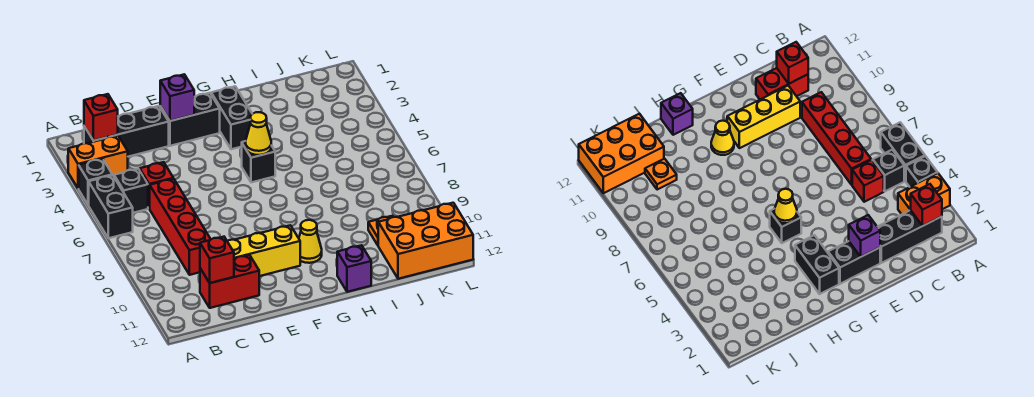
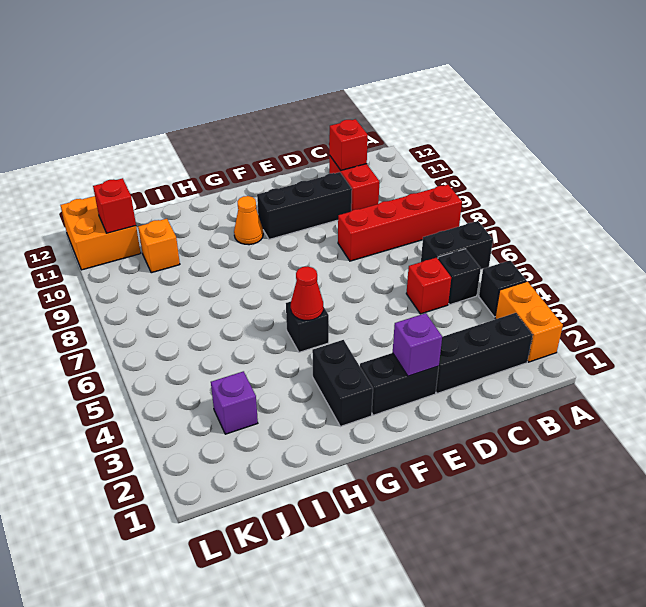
orange 1x2 brick [68,136,128,189] -> orange 1x2 brick turned to [495,281,563,362]
black 1x2 brick [89,175,133,238] -> black 1x2 brick turned to [421,221,493,269]
red 1x1 brick [84,94,118,141] -> red 1x1 brick moved to [93,178,136,233]
red 1x4 brick [149,179,211,275] -> red 1x4 brick turned to [338,185,462,261]
red 1x2 brick [200,255,259,308] -> red 1x2 brick turned to [329,155,379,211]
yellow 1x3 brick [227,225,300,276] -> black 1x3 brick [257,172,352,239]
yellow 1x1 cone [245,112,271,155] -> red 1x1 cone [291,266,323,320]
yellow 1x1 cone [299,220,322,263] -> orange 1x1 cone [234,196,263,245]
purple 1x1 brick [337,245,371,292] -> purple 1x1 brick moved to [211,371,258,434]
orange 1x1 plate [368,216,393,245] -> orange 1x1 brick [138,219,180,273]
orange 2x3 brick [378,203,473,279] -> orange 2x2 brick [60,196,141,270]

